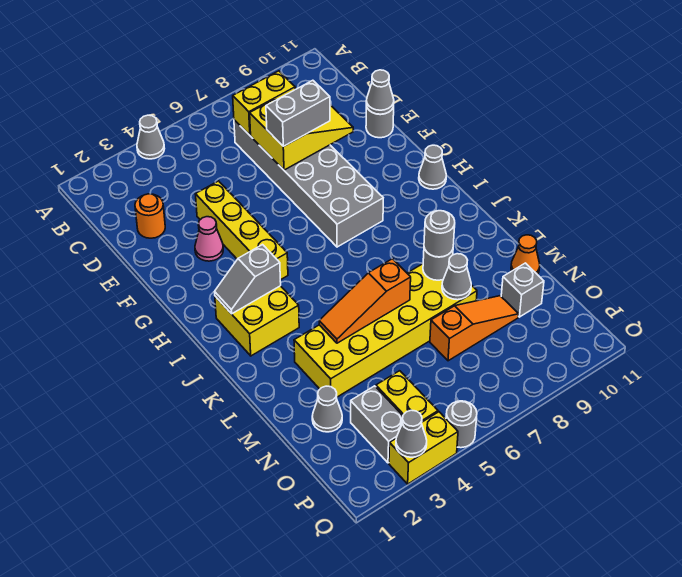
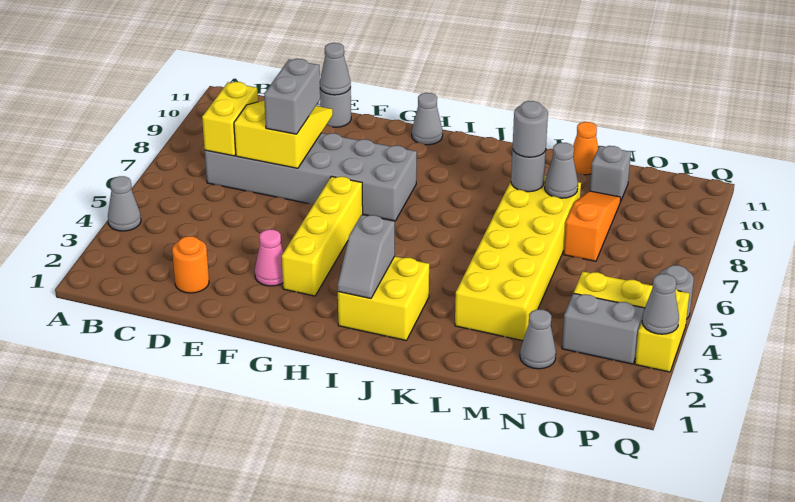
yellow 1x4 brick [195,181,288,280] -> yellow 1x4 brick turned to [282,176,363,296]
orange 1x3 slope [319,259,411,343] -> none

